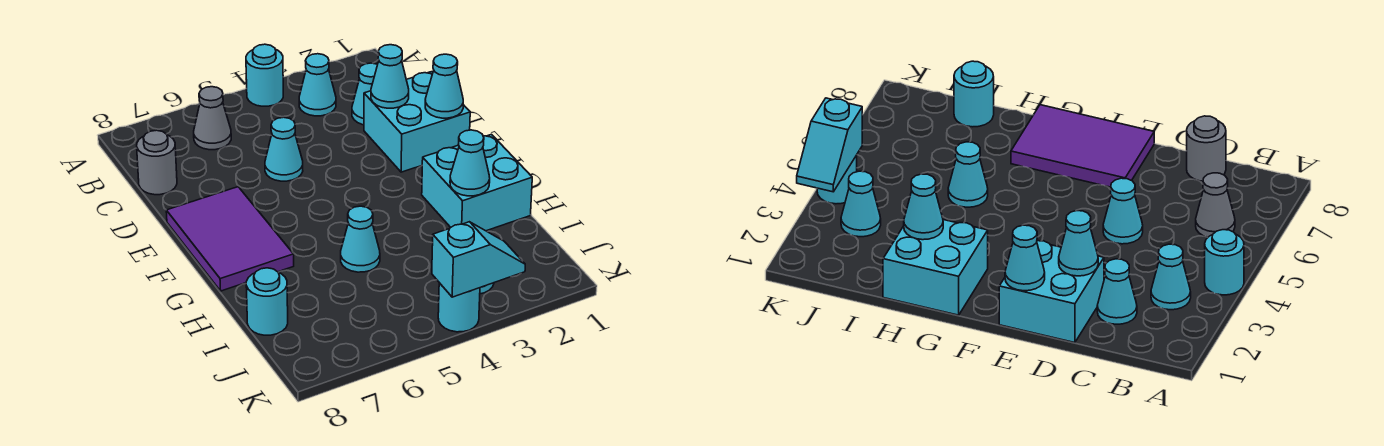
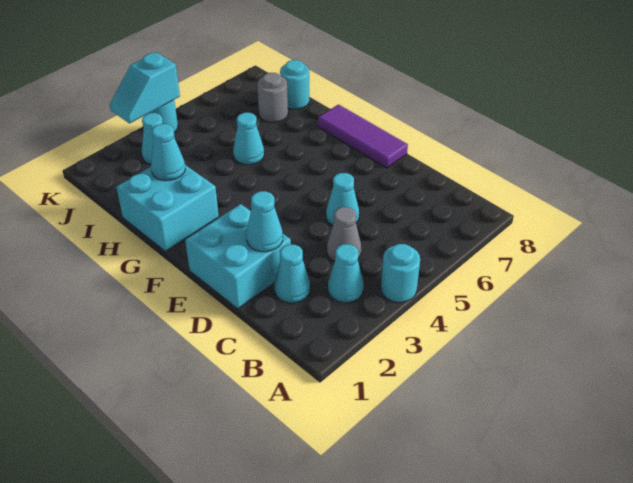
grey 1x1 cone [194,87,231,150] -> grey 1x1 cone moved to [327,207,361,261]
grey 1x1 round brick [137,130,177,195] -> grey 1x1 round brick moved to [257,73,288,122]
cyan 1x1 cone [425,54,463,118] -> none
purple 2x3 tile [166,187,294,291] -> purple 1x3 tile [318,105,408,168]

